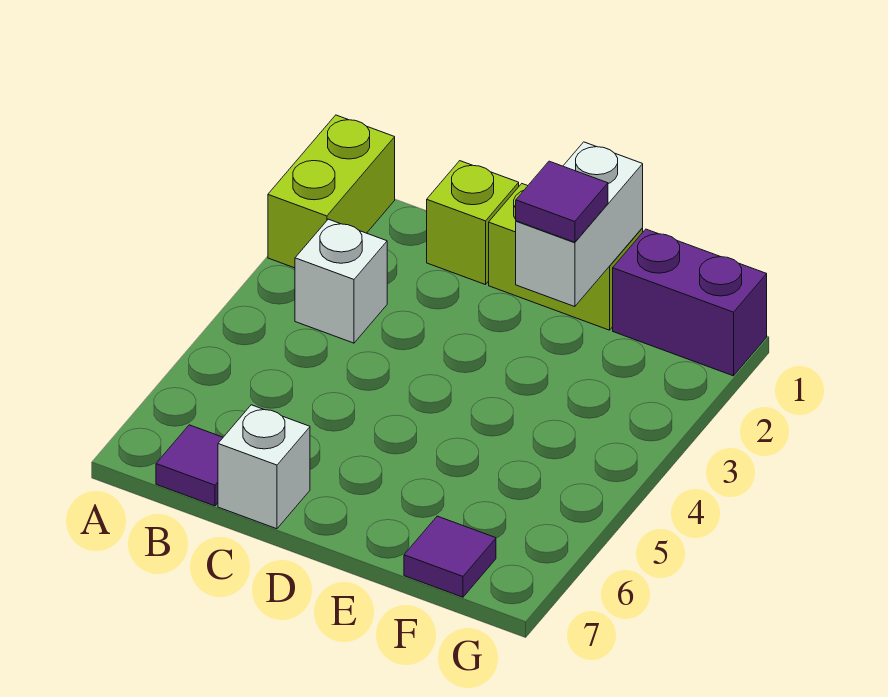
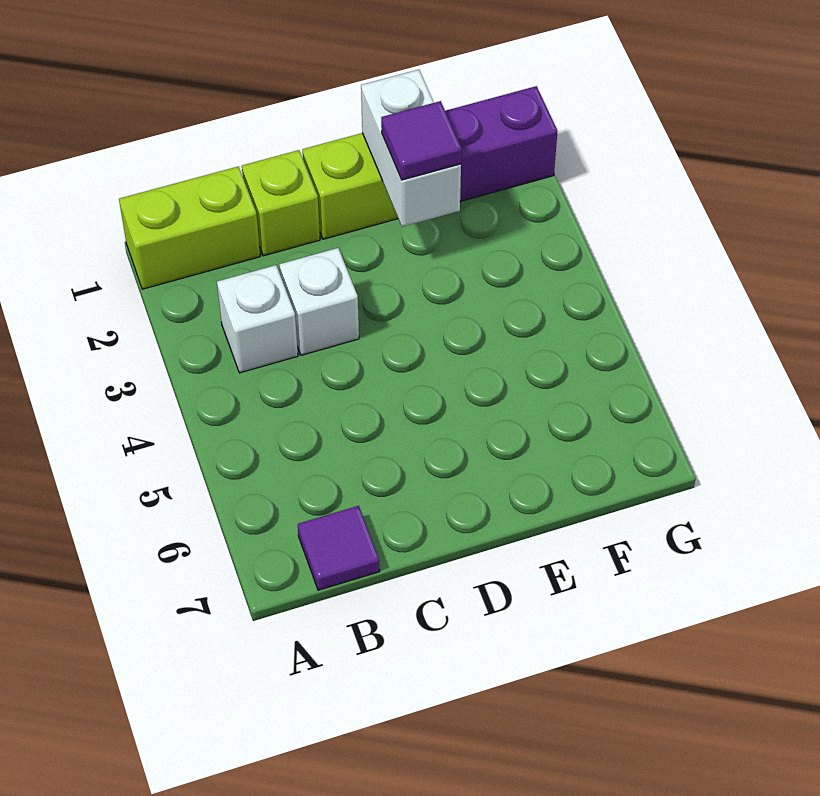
lime 1x2 brick [268,115,395,268] -> lime 1x2 brick turned to [119,166,260,289]
white 1x1 brick [218,405,310,529] -> white 1x1 brick moved to [279,248,359,355]
purple 1x1 tile [404,516,496,597] -> none

